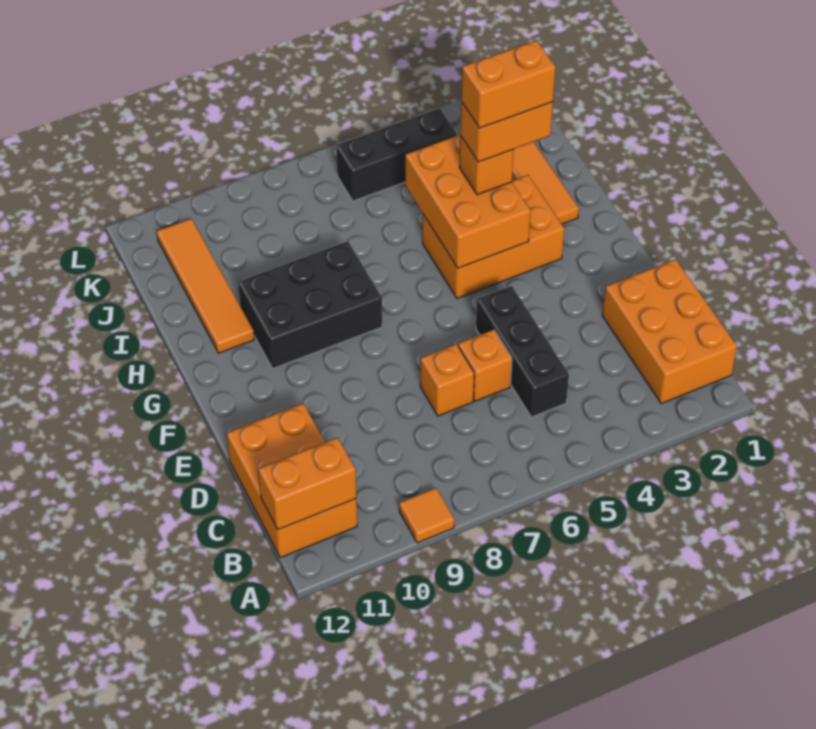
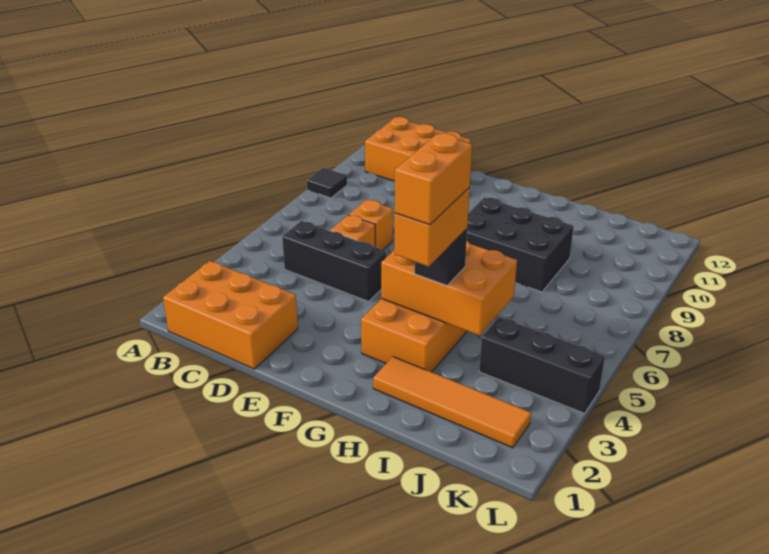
orange 1x1 tile [399,488,454,543] -> black 1x1 tile [307,168,347,198]
orange 1x2 brick [258,438,357,530] -> none
black 2x3 brick [238,241,382,369] -> black 2x3 brick turned to [467,197,574,292]
orange 1x1 brick [460,137,514,195] -> black 1x1 brick [415,229,467,285]
orange 1x4 tile [157,219,254,353] -> none
black 1x3 brick [336,108,457,201] -> black 1x3 brick turned to [479,317,605,413]

